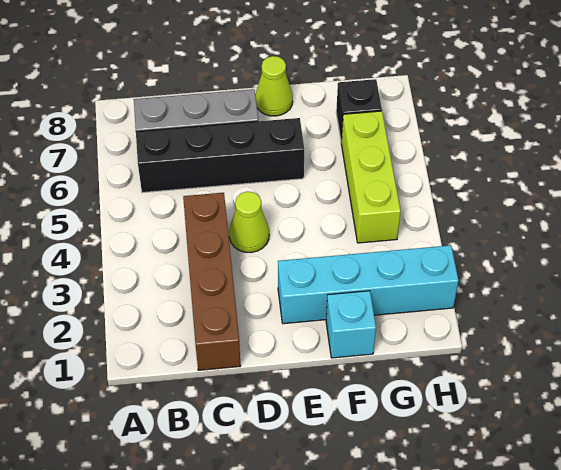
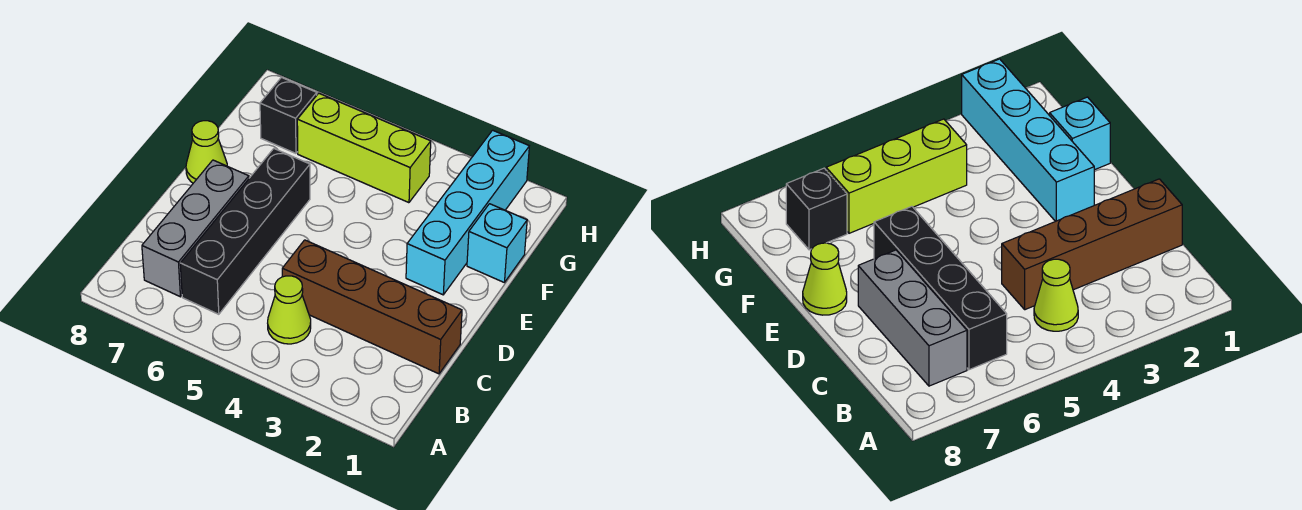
lime 1x1 cone [229,192,269,252] -> lime 1x1 cone moved to [268,276,311,344]

